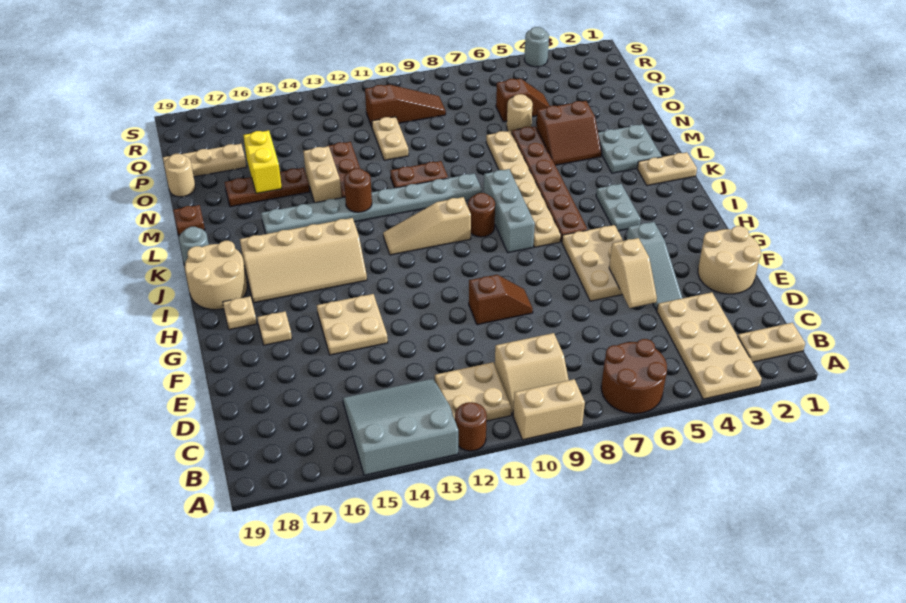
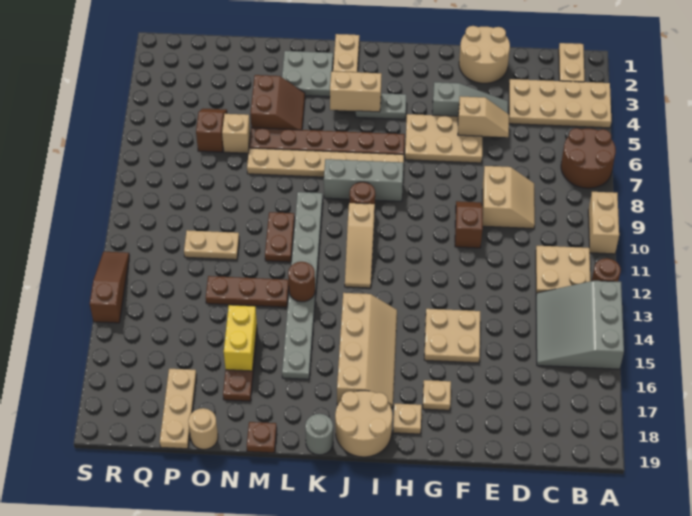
tan 2x2 slope [495,333,569,415] -> tan 2x2 slope moved to [482,166,535,229]
tan 1x2 brick [303,146,342,203] -> tan 1x2 brick moved to [330,71,382,112]
yellow 1x2 brick [243,130,282,193] -> yellow 1x2 brick turned to [224,305,257,371]
tan 1x1 round brick [507,94,533,132] -> tan 1x1 brick [222,114,250,153]
brown 1x3 slope [365,85,446,127] -> brown 1x3 slope moved to [90,252,129,323]
grey 1x1 round brick [524,27,549,67] -> none

